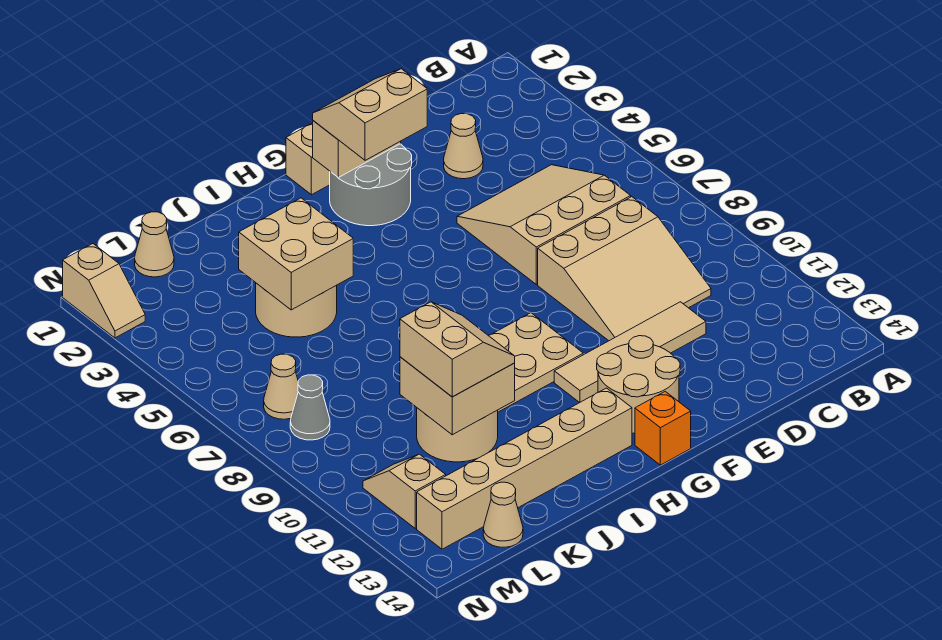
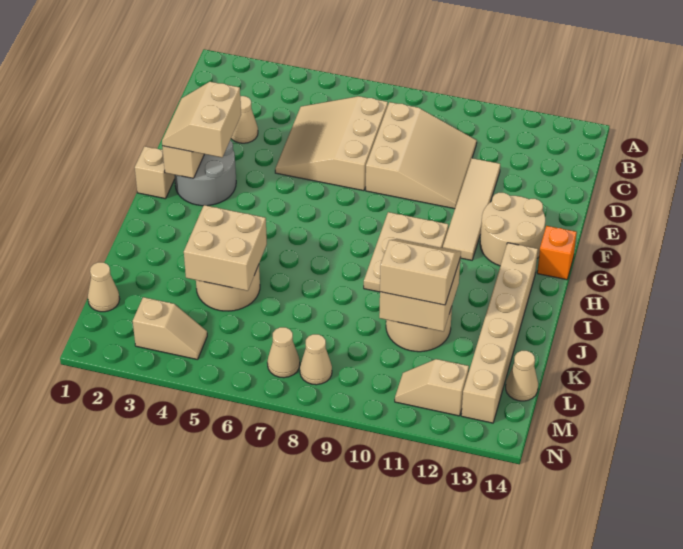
grey 1x1 cone [290,375,330,440] -> tan 1x1 cone [300,334,332,385]
tan 1x2 slope [63,244,145,338] -> tan 1x2 slope moved to [133,297,207,360]

